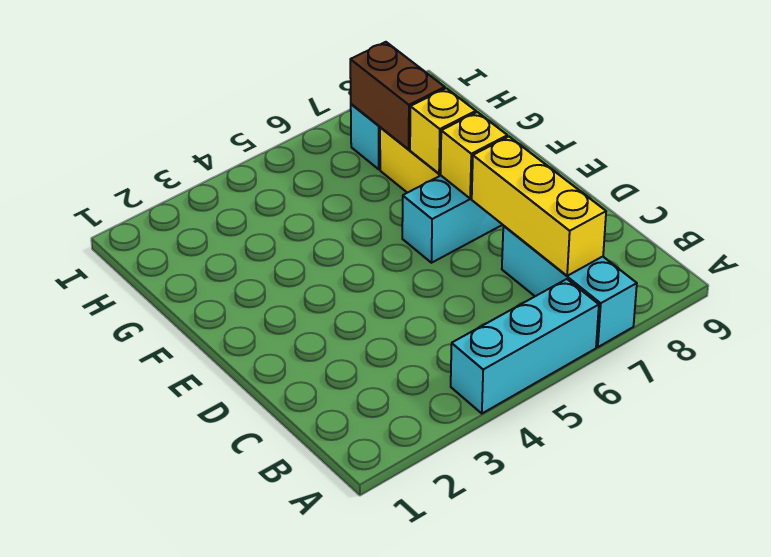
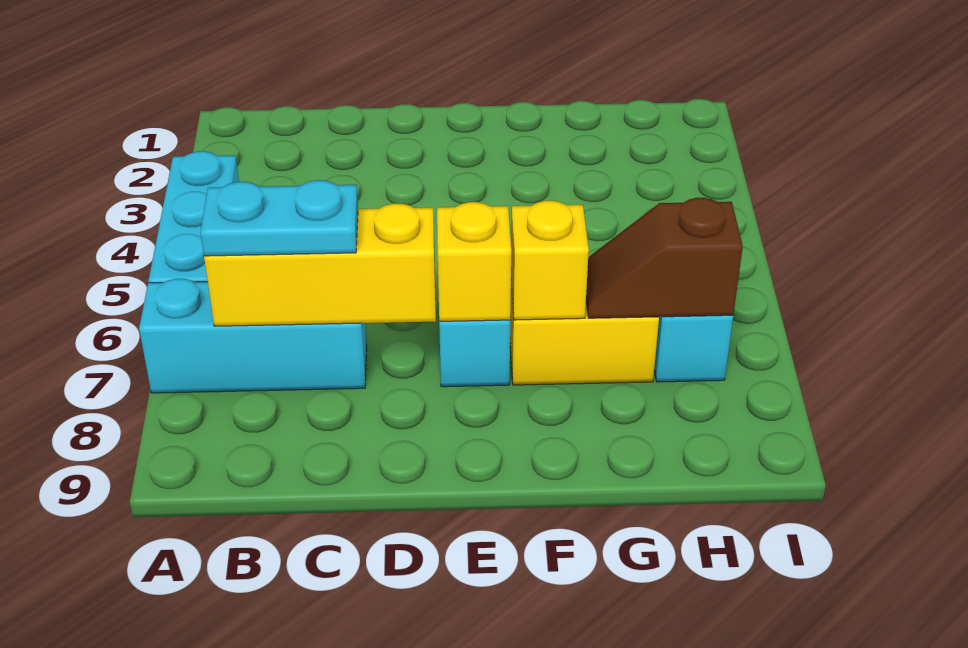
none -> cyan 1x2 plate [200,180,358,256]
brown 1x2 brick [350,42,445,150] -> brown 1x2 slope [586,198,743,318]

